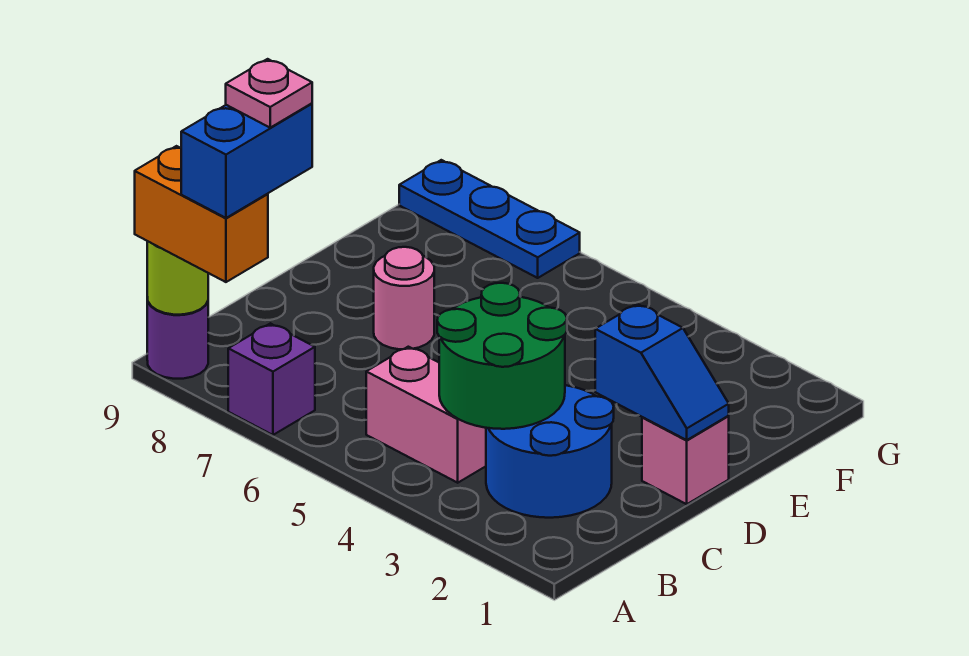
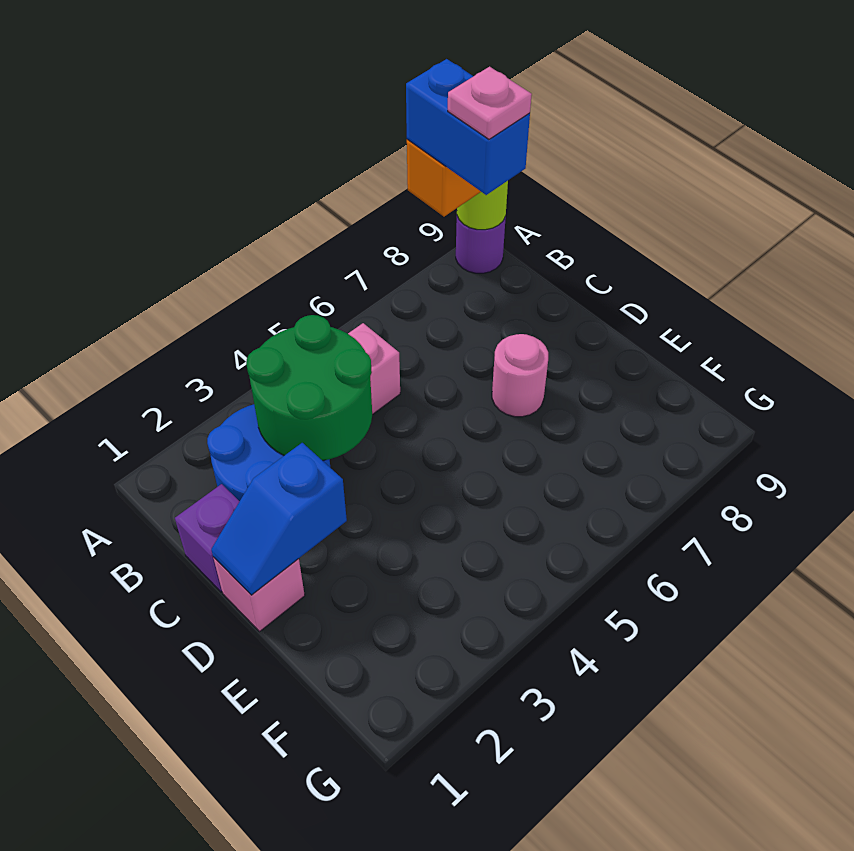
purple 1x1 brick [228,323,315,435] -> purple 1x1 brick moved to [175,484,240,592]
blue 1x3 plate [399,160,580,278] -> none

